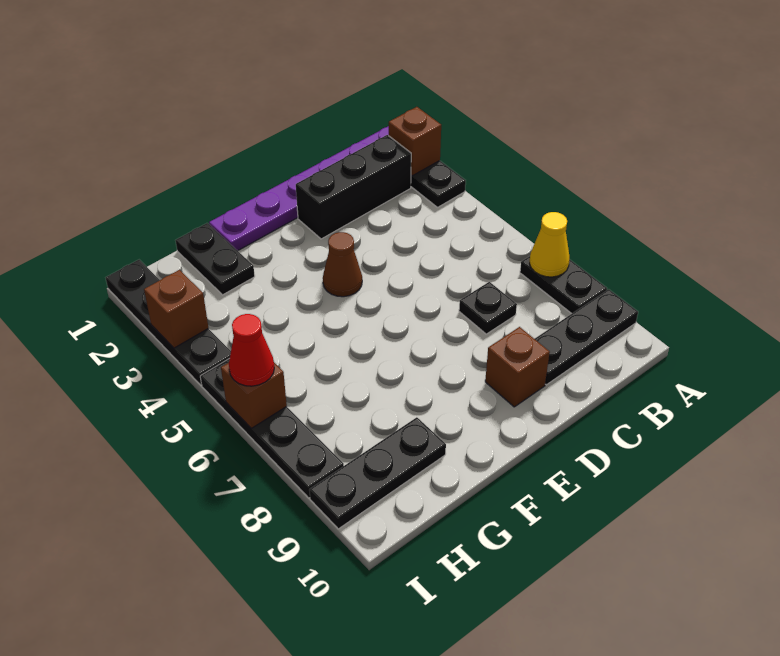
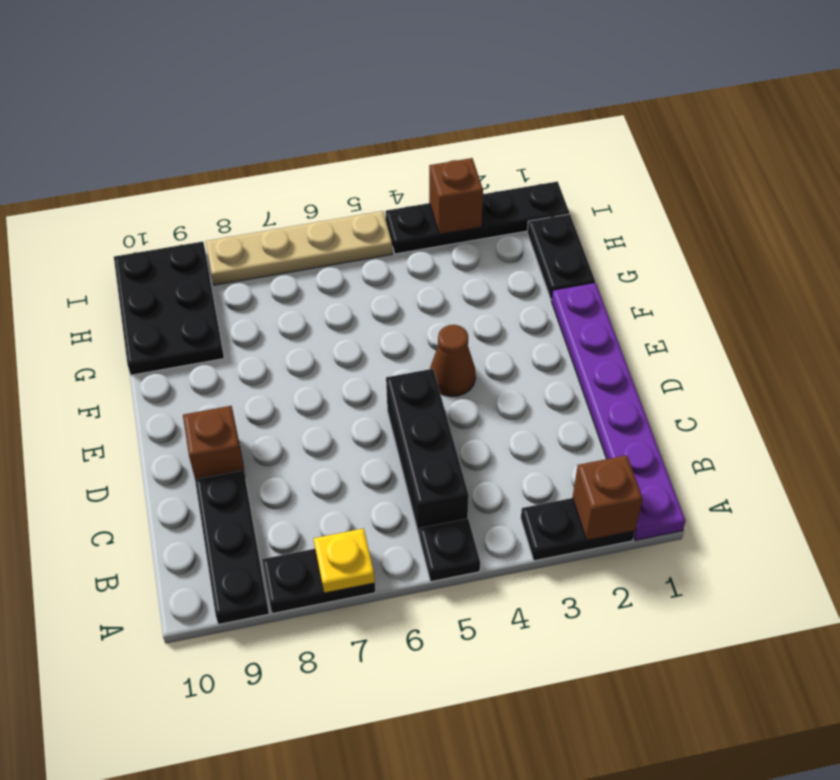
yellow 1x1 cone [530,212,569,277] -> yellow 1x1 plate [314,528,375,593]
black 1x3 brick [296,135,411,239] -> black 1x3 brick moved to [386,369,469,534]
black 1x1 plate [459,282,517,334] -> black 1x1 plate moved to [419,519,480,582]
black 1x2 plate [175,223,255,295] -> black 1x2 plate turned to [527,214,595,300]
black 1x3 plate [309,417,446,529] -> black 2x3 plate [114,242,224,375]
black 1x4 plate [200,358,344,498] -> tan 1x4 plate [206,211,392,285]
brown 1x1 brick [221,363,287,428] -> none
red 1x1 cone [229,314,274,386] -> none

